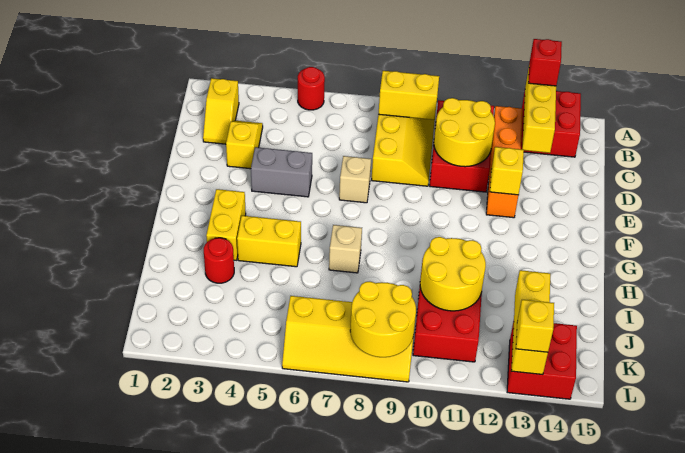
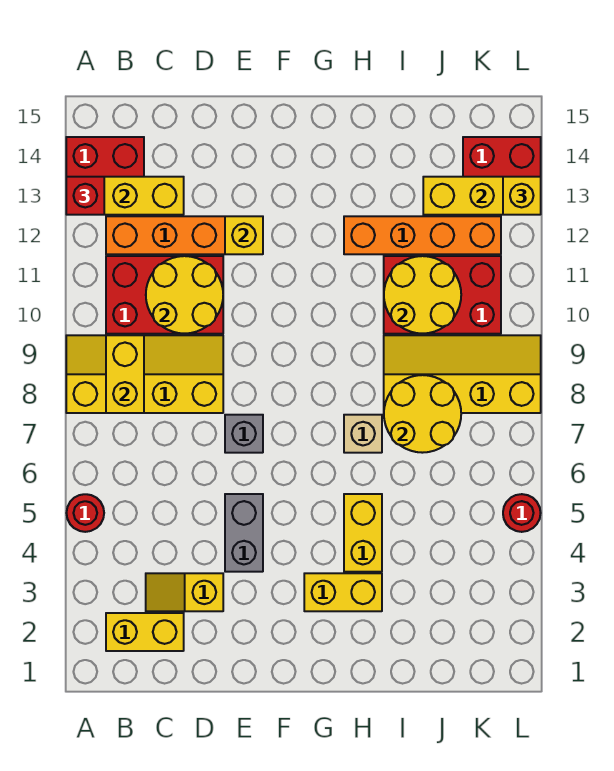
yellow 1x2 slope [203,78,239,144] -> yellow 1x2 brick [106,613,184,651]
tan 1x1 brick [339,156,371,203] -> grey 1x1 brick [225,415,263,453]
none -> orange 1x4 brick [344,216,501,254]
red 1x1 round brick [204,238,234,283] -> red 1x1 round brick moved to [503,494,541,532]
yellow 2x4 slope [282,296,414,382] -> yellow 2x4 slope turned to [384,335,541,413]
yellow 2x2 round brick [350,282,416,357] -> yellow 2x2 round brick moved to [384,375,461,453]

